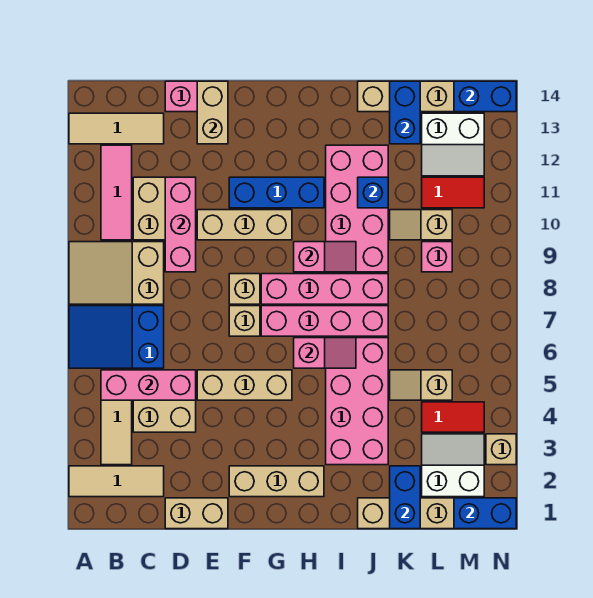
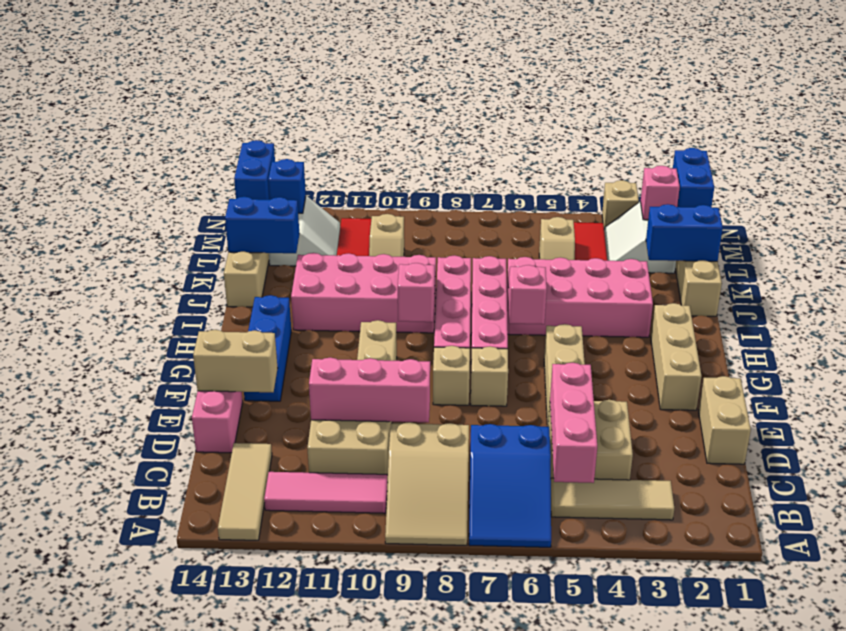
tan 1x3 tile [69,466,164,497] -> none
blue 1x3 brick [229,177,324,208] -> blue 1x3 brick moved to [244,295,291,401]
blue 1x1 brick [358,177,388,208] -> blue 1x1 brick moved to [268,159,306,213]
pink 1x1 brick [422,242,452,272] -> pink 1x1 brick moved to [641,166,680,220]

